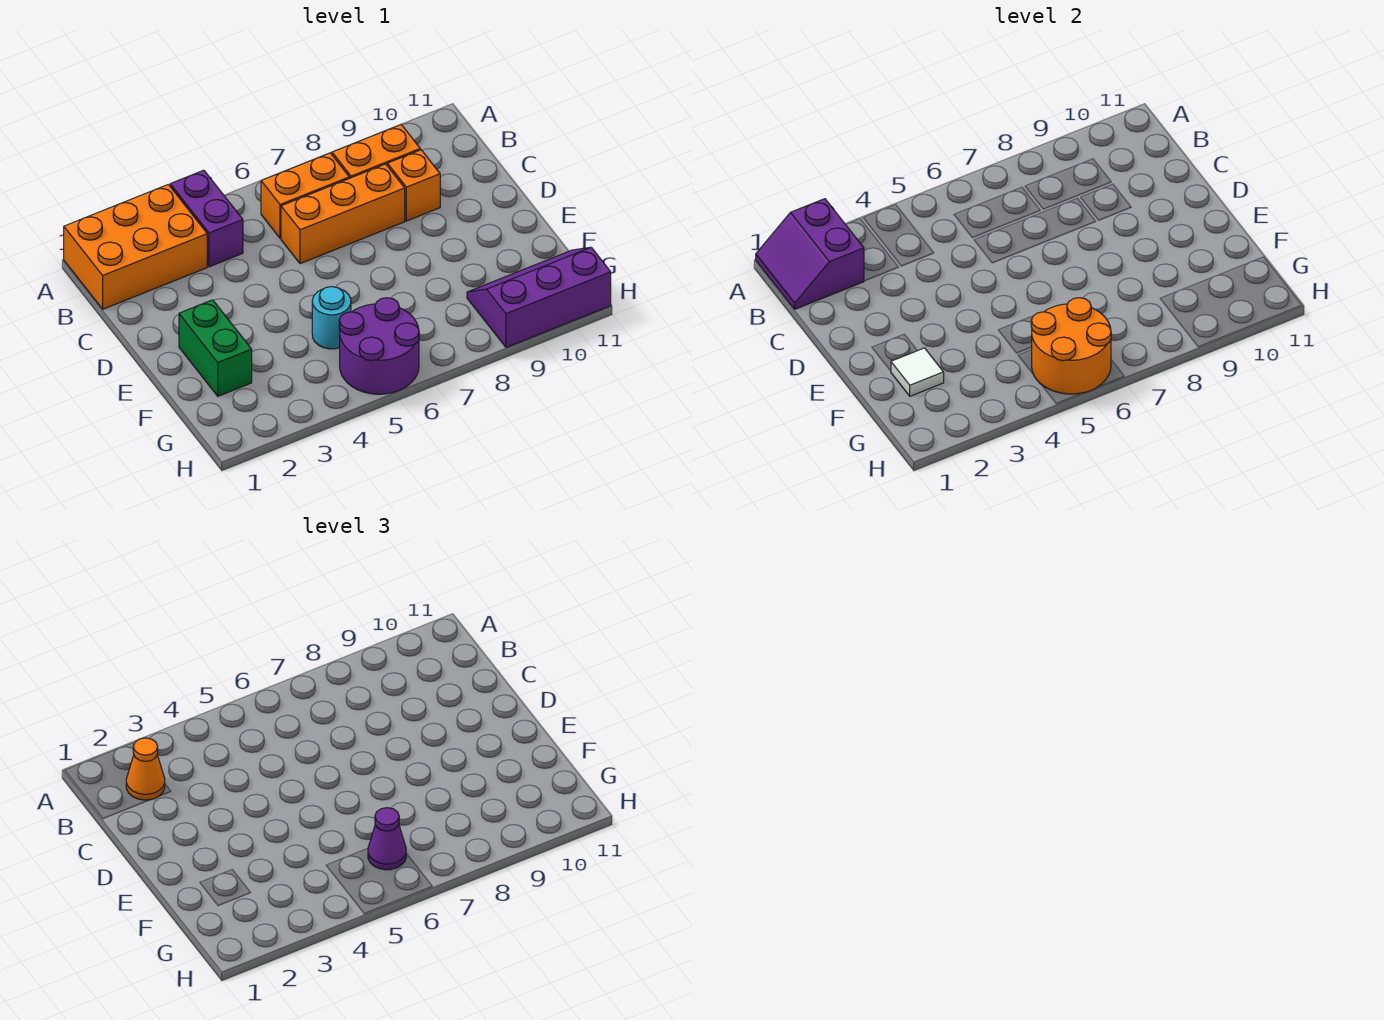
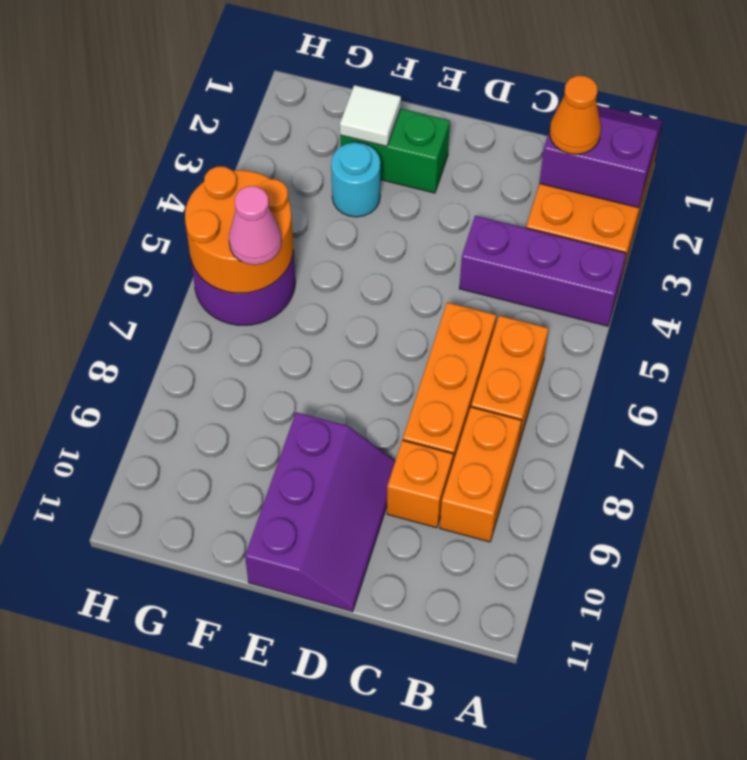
purple 1x2 brick [170,170,243,267] -> purple 1x3 brick [459,216,626,326]
cyan 1x1 round brick [312,287,351,349] -> cyan 1x1 round brick moved to [331,142,380,217]
purple 1x1 cone [368,808,406,870] -> pink 1x1 cone [229,186,282,265]
purple 2x3 slope [467,247,611,348] -> purple 2x3 slope moved to [245,412,395,611]

